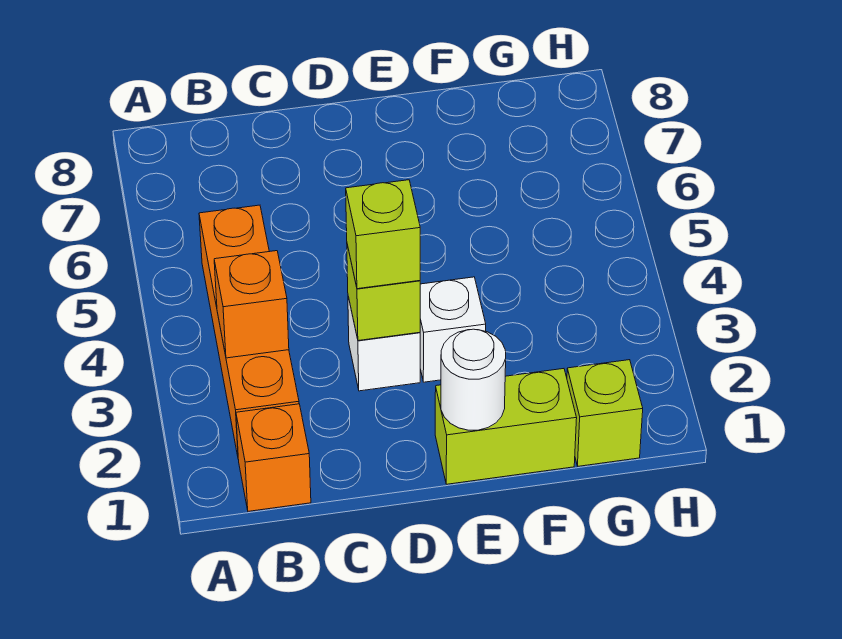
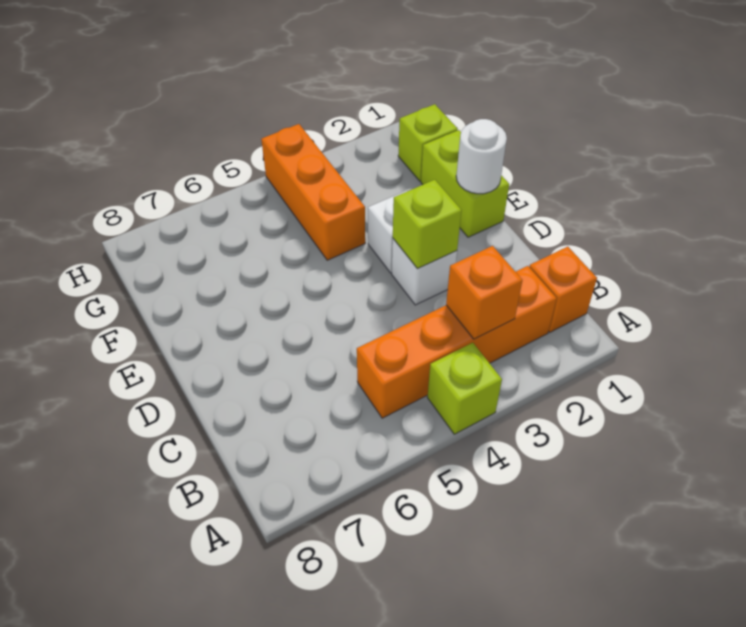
lime 1x1 brick [346,180,420,289] -> lime 1x1 brick moved to [427,343,502,434]
none -> orange 1x3 brick [261,124,365,260]

